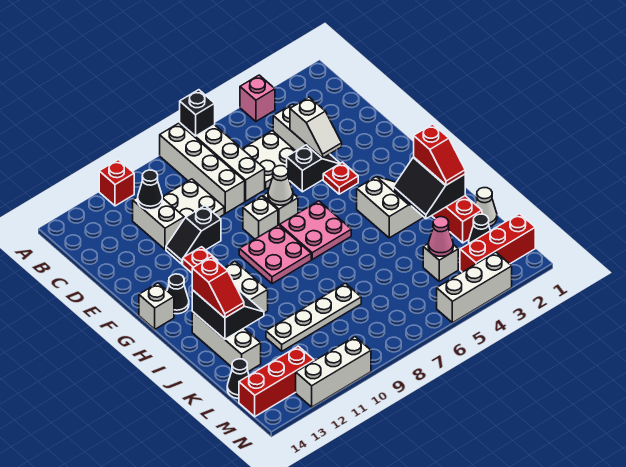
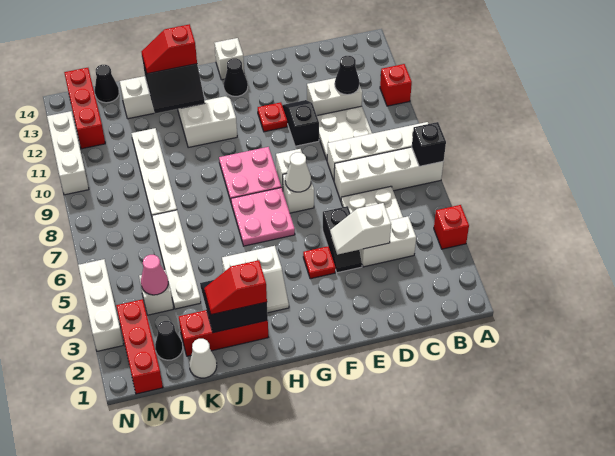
pink 1x1 brick [240,75,275,121] -> red 1x1 brick [434,205,469,249]
none -> white 1x4 plate [152,210,201,309]

